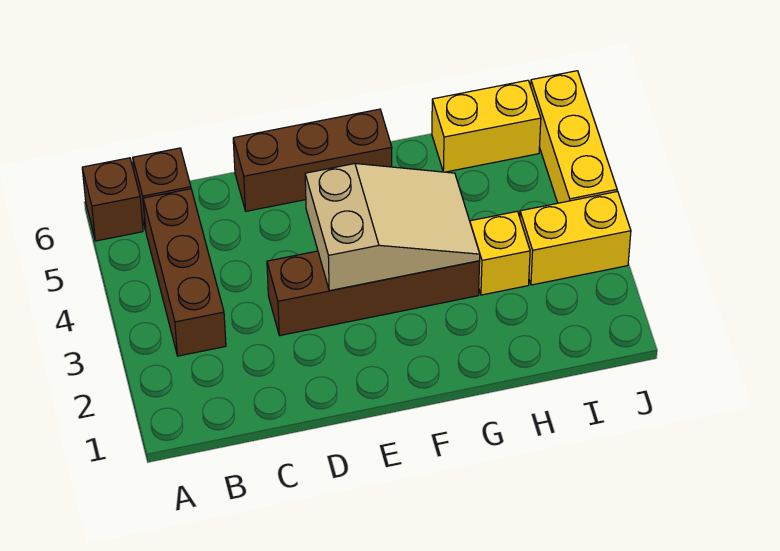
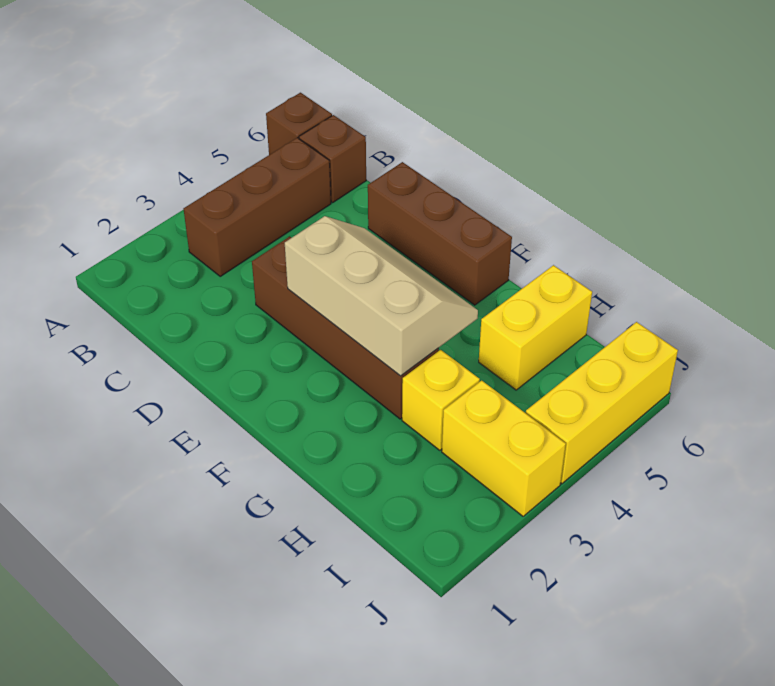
tan 2x3 slope [305,164,480,291] -> tan 2x3 slope turned to [285,216,478,376]
yellow 1x2 brick [432,80,541,172] -> yellow 1x2 brick turned to [479,265,592,390]

